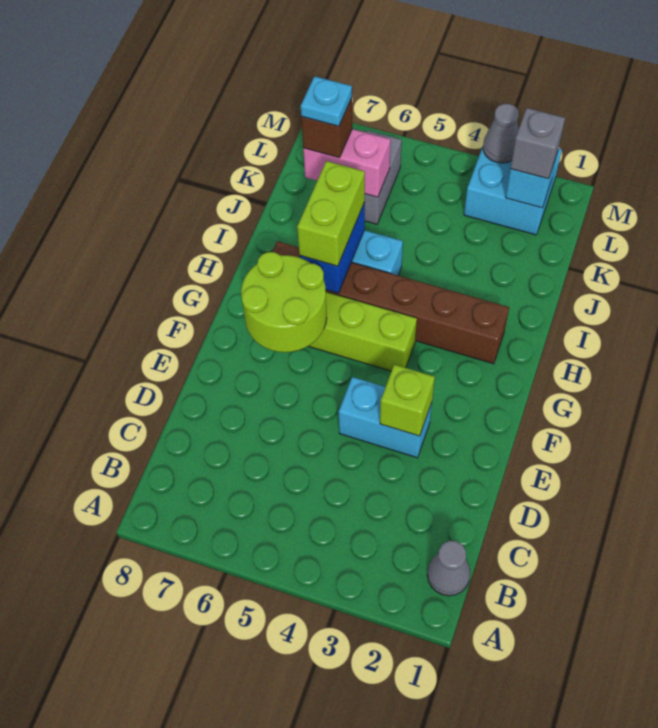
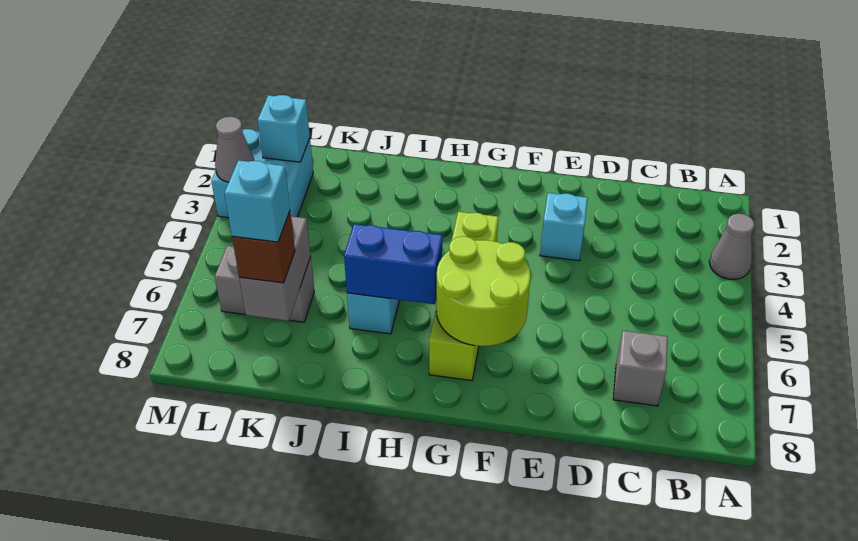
grey 1x1 cone [427,541,470,596] -> grey 1x1 cone moved to [709,214,755,279]
cyan 1x2 brick [339,377,432,458] -> cyan 1x1 brick [540,193,588,261]
lime 1x1 brick [380,365,435,436] -> none
brown 1x6 brick [272,241,509,364] -> none
lime 1x2 brick [297,161,365,266] -> none
pink 1x2 brick [303,129,391,197] -> grey 1x2 brick [239,216,311,321]
cyan 1x1 plate [301,76,352,126] -> cyan 1x1 brick [224,160,290,242]
grey 1x1 brick [511,108,565,179] -> grey 1x1 brick moved to [613,331,668,406]

